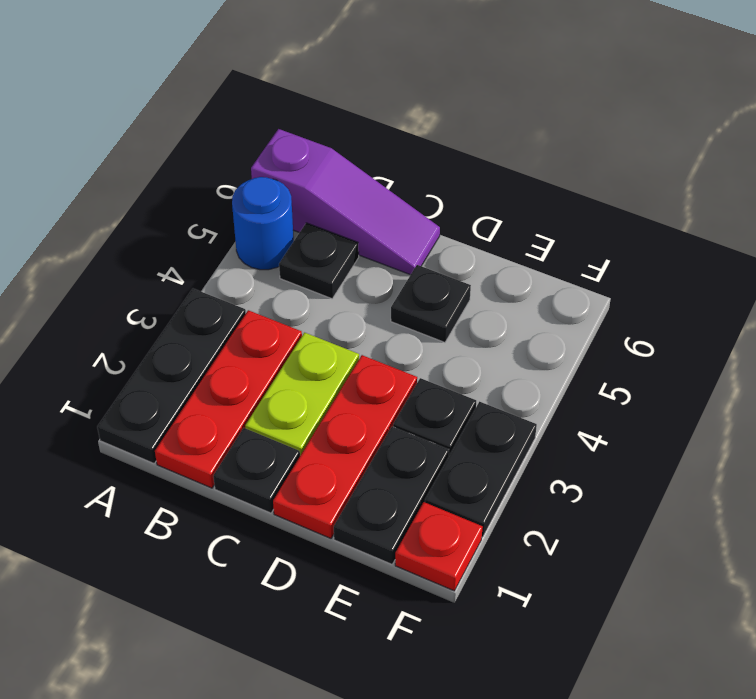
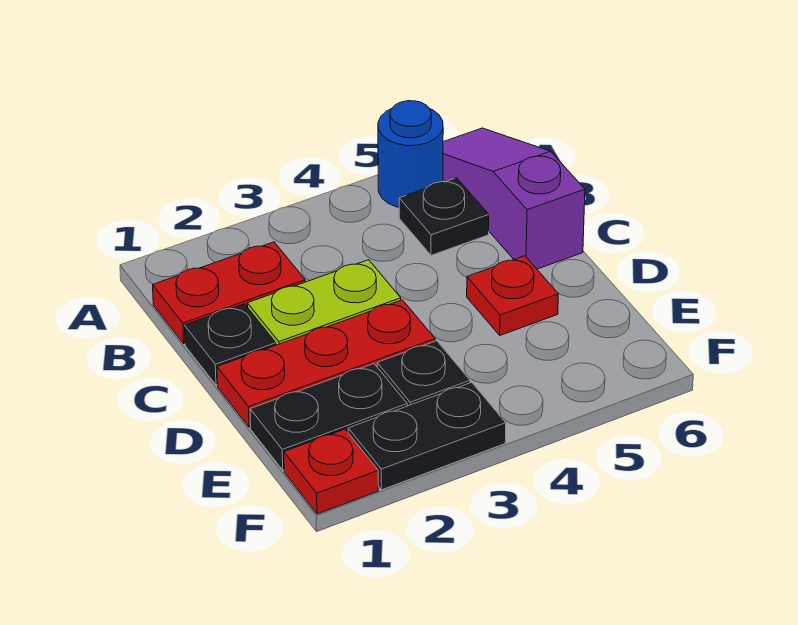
black 1x3 plate [97,289,246,463] -> none
purple 1x3 slope [251,129,440,275] -> purple 1x3 slope turned to [443,128,585,269]
red 1x3 plate [155,310,302,488] -> red 1x2 plate [153,242,305,344]
black 1x1 plate [391,265,471,342] -> red 1x1 plate [467,256,558,335]

